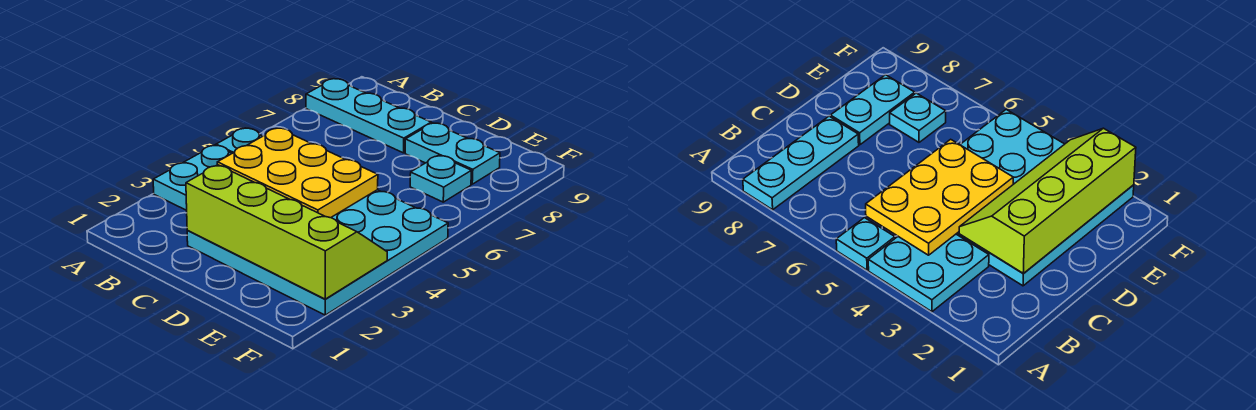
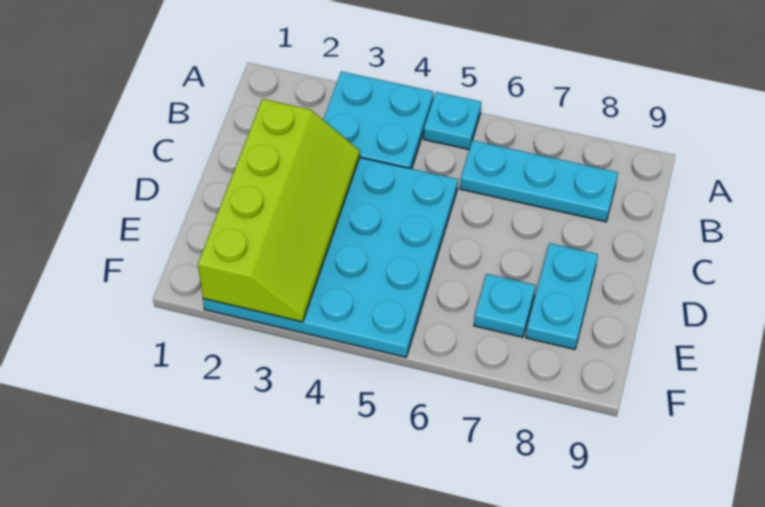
cyan 1x3 plate [306,79,431,153] -> cyan 1x3 plate turned to [460,140,618,222]
yellow 2x3 plate [217,128,378,218] -> none

